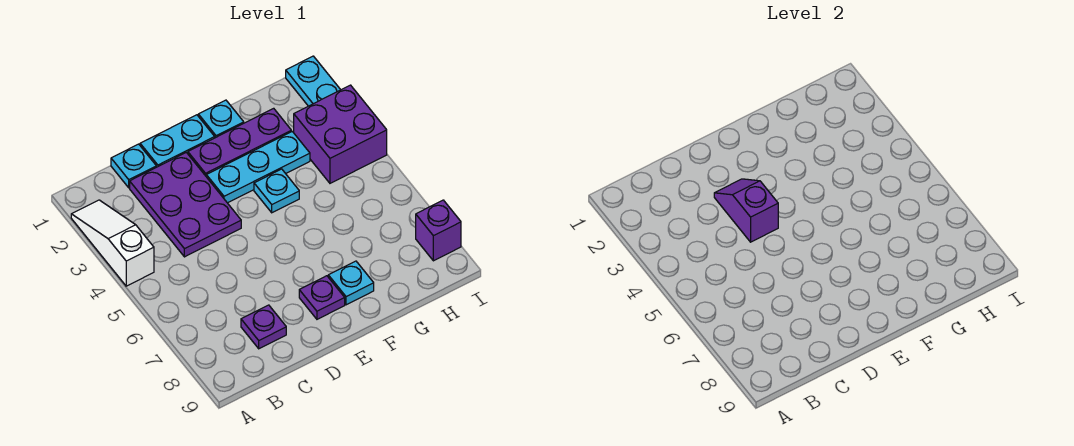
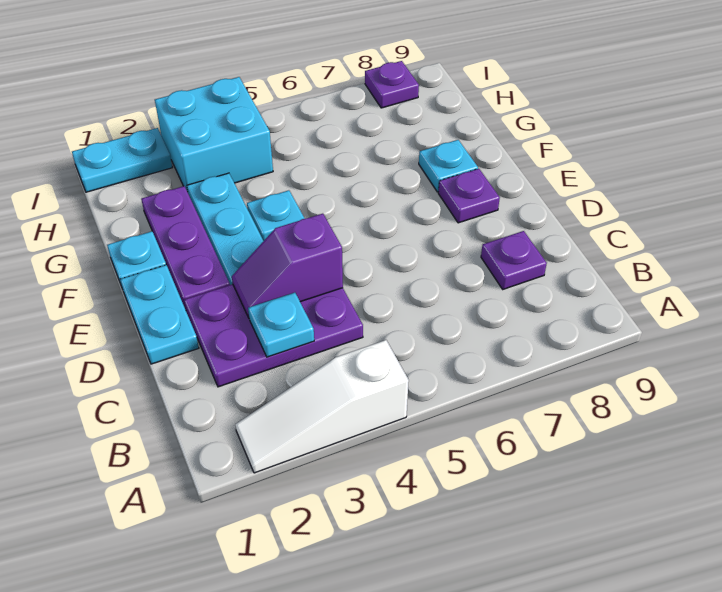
cyan 1x1 plate [111,144,156,188] -> cyan 1x1 plate moved to [248,293,314,357]
purple 2x2 brick [294,85,387,183] -> cyan 2x2 brick [155,77,273,192]
purple 1x1 brick [416,200,461,261] -> purple 1x1 plate [365,61,419,108]

